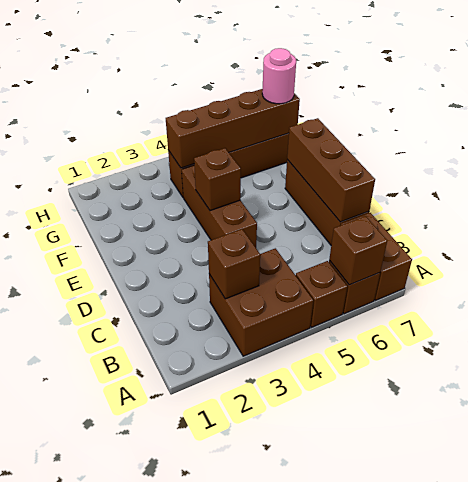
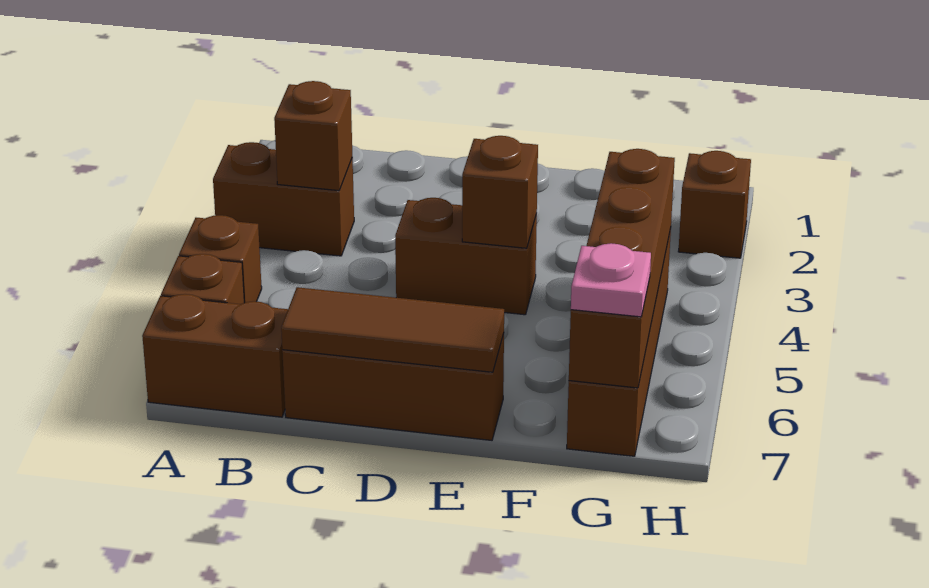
brown 2x2 brick [209,248,313,356] -> brown 1x2 brick [213,142,354,256]
brown 1x1 brick [329,216,387,285] -> brown 1x1 brick moved to [678,151,751,258]
brown 1x3 brick [287,118,375,222] -> brown 1x3 tile [281,287,504,372]
brown 1x3 brick [182,166,257,248] -> brown 1x2 brick [395,198,537,315]
pink 1x1 round brick [262,48,296,104] -> pink 1x1 plate [571,243,651,317]

